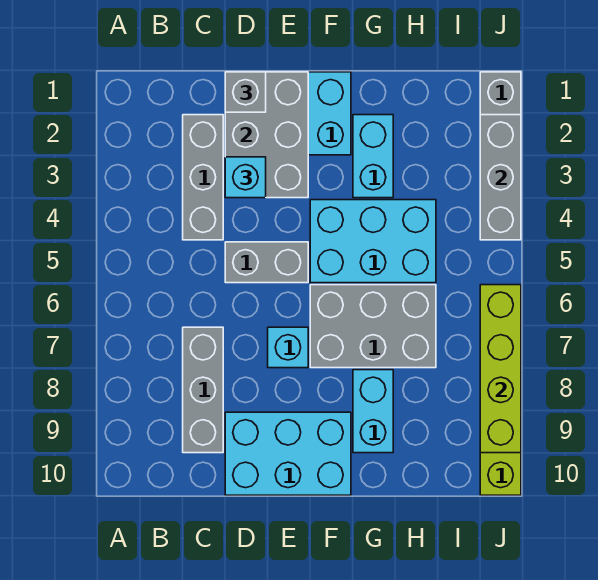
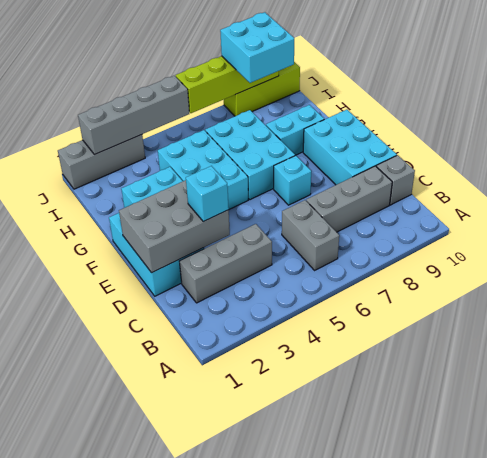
grey 1x1 brick [225,72,266,112] -> grey 1x1 brick moved to [376,155,415,205]
grey 1x2 brick [225,242,308,283] -> grey 1x2 brick moved to [282,200,339,270]
grey 2x3 brick [310,285,436,368] -> cyan 2x3 brick [205,110,295,200]
none -> cyan 2x2 brick [220,12,294,83]
grey 1x3 brick [480,115,521,240] -> grey 1x4 brick [78,76,189,154]

